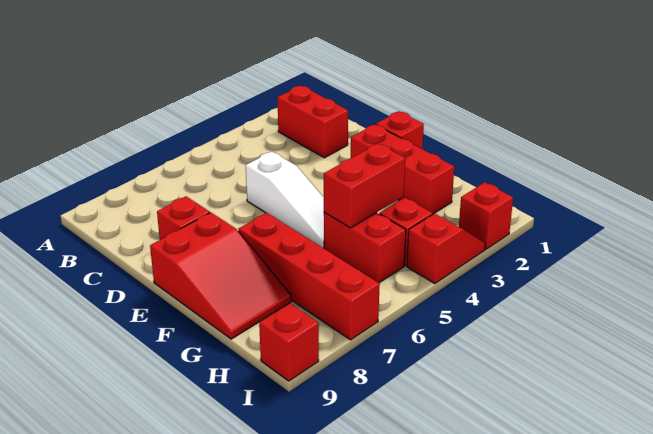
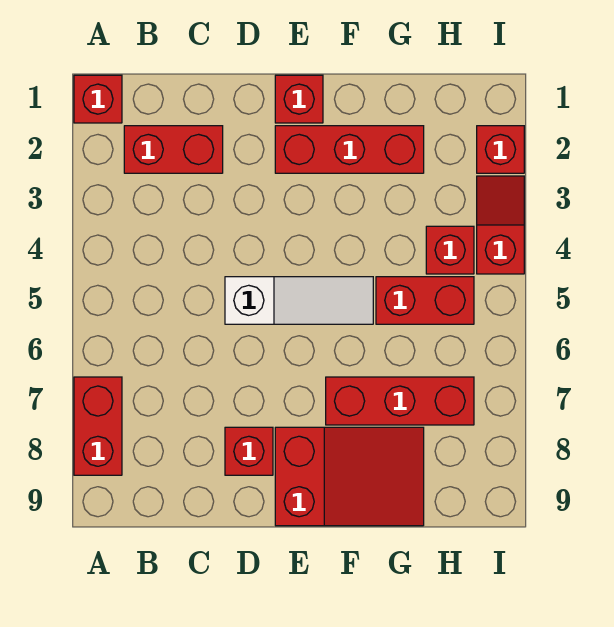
red 1x4 brick [239,213,380,340] -> red 1x3 brick [326,377,474,425]
red 1x2 brick [324,143,405,228] -> red 1x2 brick moved to [74,377,122,475]
red 1x1 brick [259,303,319,381] -> red 1x1 brick moved to [74,75,122,123]

